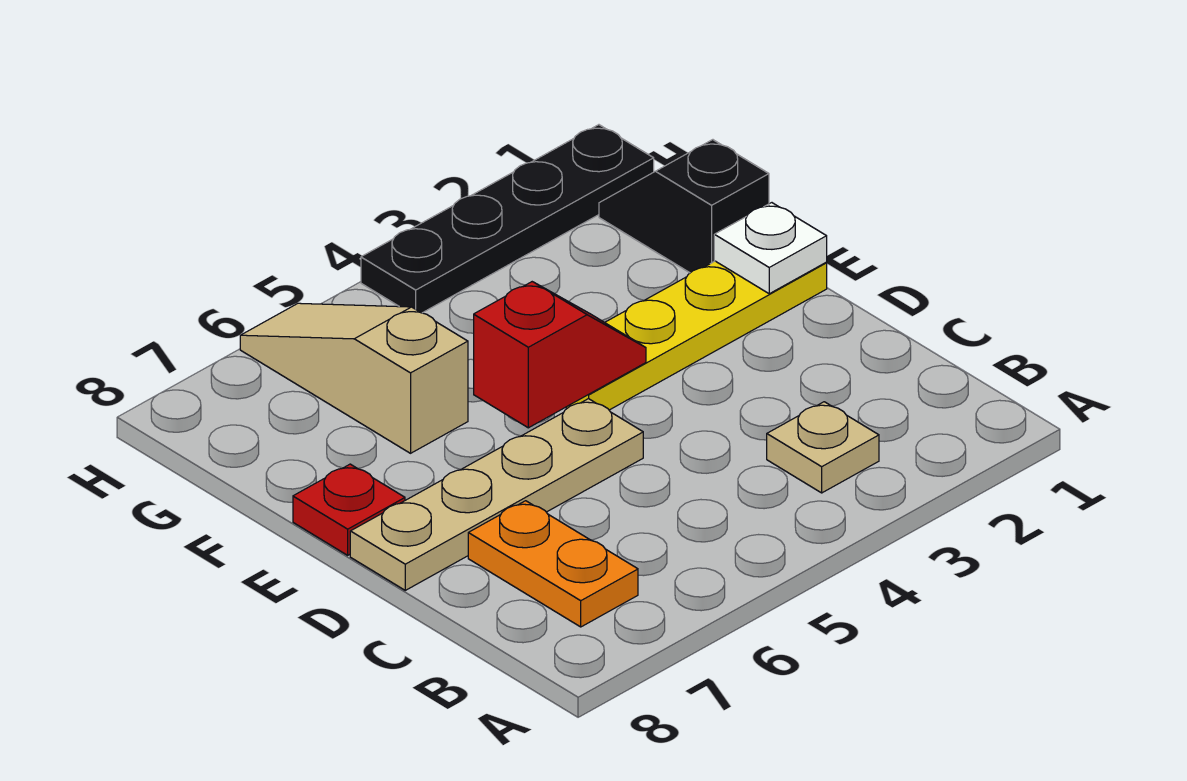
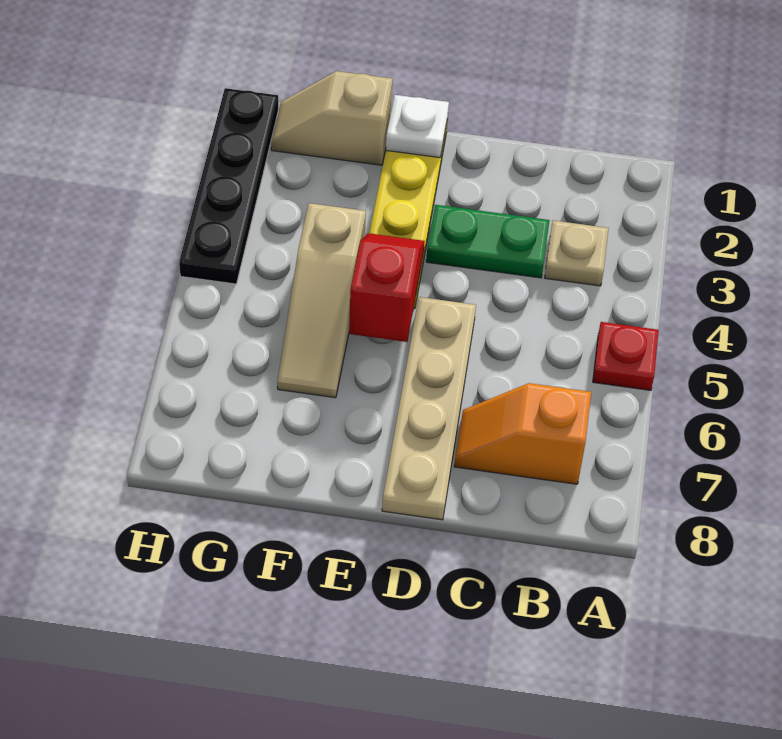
orange 1x2 plate [468,501,638,627] -> orange 1x2 slope [454,383,591,484]
none -> green 1x2 plate [426,205,550,278]
red 1x1 plate [293,464,405,555] -> red 1x1 plate moved to [593,322,659,390]
black 1x2 slope [599,140,769,273] -> tan 1x2 slope [271,71,392,165]
tan 1x3 slope [240,303,468,453] -> tan 1x3 slope turned to [277,203,366,398]

